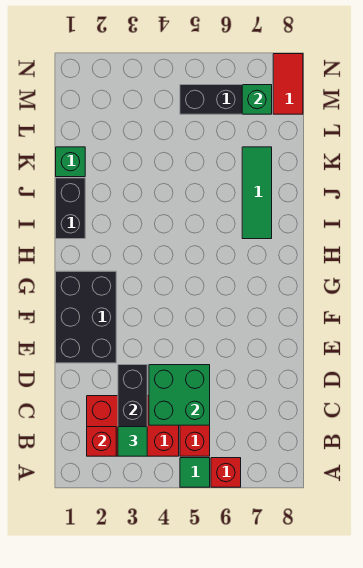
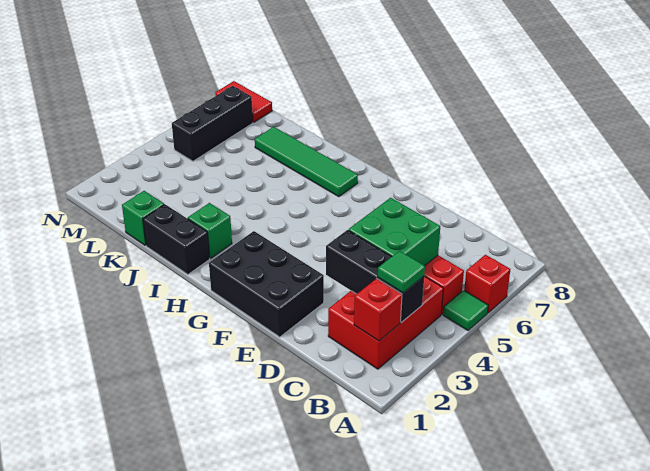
green 1x3 tile [242,147,272,239] -> green 1x4 tile [255,127,358,197]
green 1x1 brick [242,85,272,114] -> green 1x1 brick moved to [188,203,232,258]

